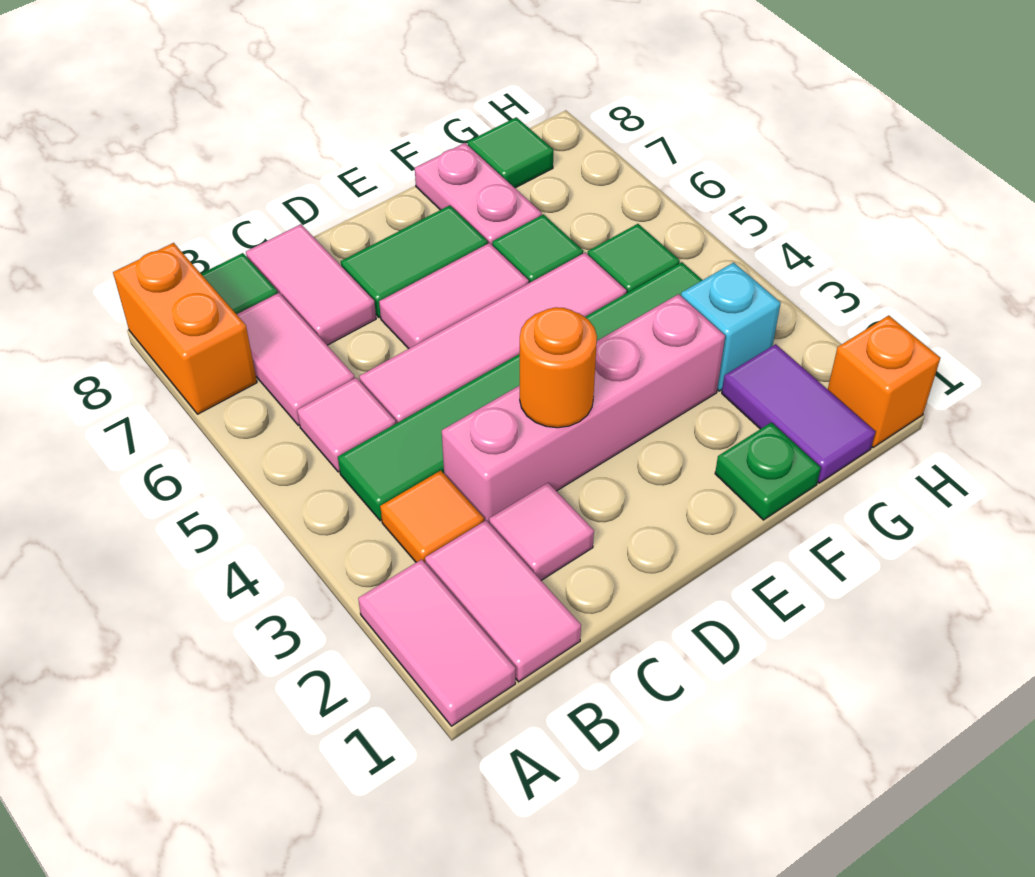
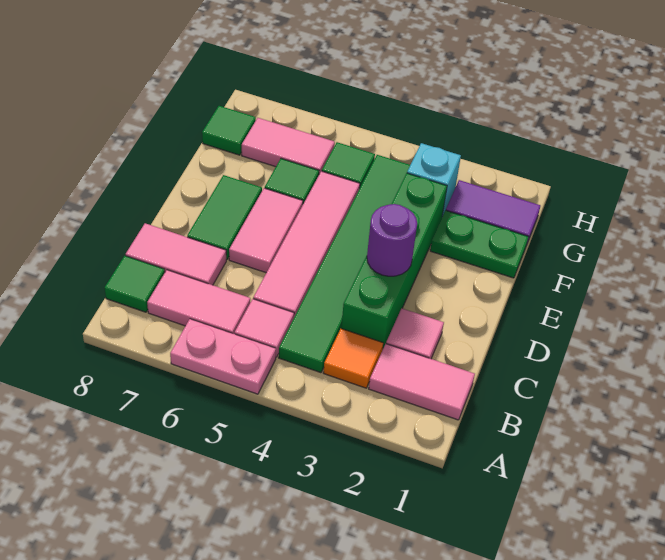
pink 1x2 tile [358,559,515,726] -> pink 1x2 tile moved to [242,118,335,174]
orange 1x2 brick [113,243,257,414] -> none
pink 1x4 brick [442,294,725,523] -> green 1x4 brick [341,173,447,348]
orange 1x1 round brick [520,307,597,428] -> purple 1x1 round brick [367,204,417,276]
green 1x1 plate [715,422,821,520] -> green 1x2 plate [430,210,528,278]
pink 1x2 plate [415,143,542,245] -> pink 1x2 plate moved to [170,319,276,394]
orange 1x1 brick [828,315,940,447] -> none

